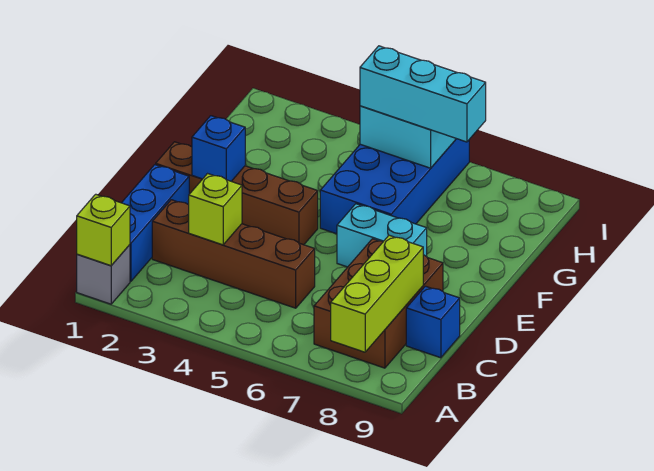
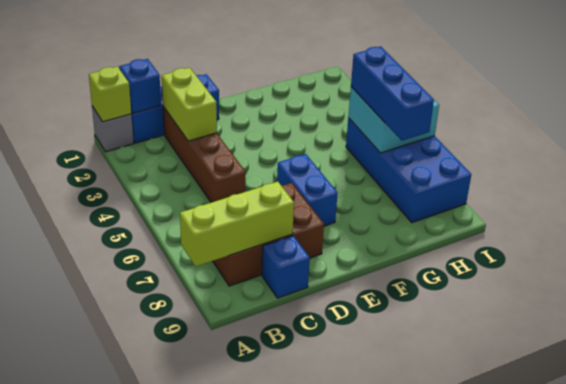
lime 1x1 brick [189,174,242,245] -> lime 1x2 brick [162,68,217,141]
brown 1x4 brick [156,142,318,245] -> none
blue 1x1 brick [192,116,245,181] -> blue 1x1 brick moved to [119,59,161,113]
cyan 1x2 brick [337,204,427,267] -> blue 1x2 brick [277,154,338,226]
blue 2x4 brick [320,139,469,234] -> blue 2x4 brick turned to [346,118,471,223]
cyan 1x3 brick [360,46,486,142] -> blue 1x3 brick [351,46,434,141]

